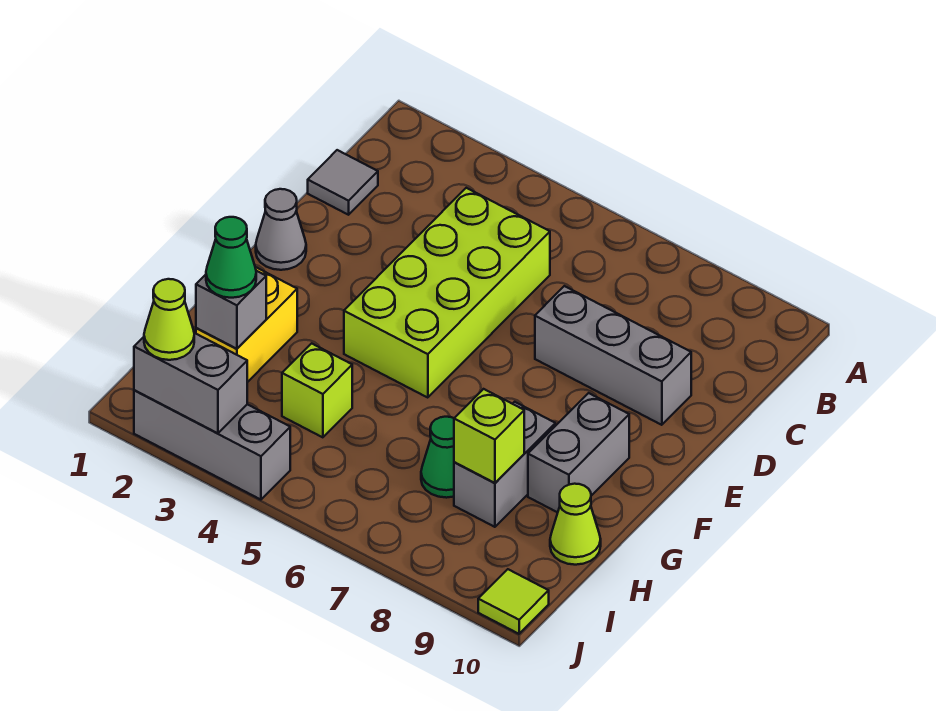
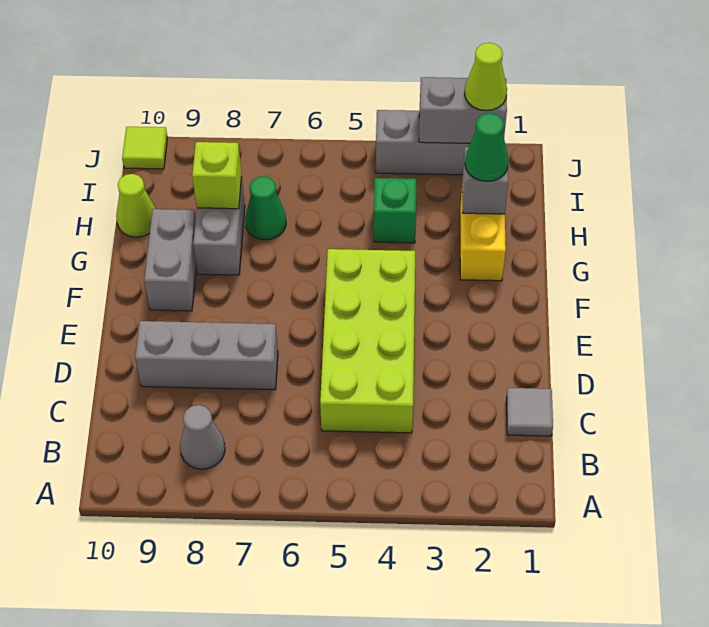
grey 1x1 cone [256,189,306,270] -> grey 1x1 cone moved to [180,405,225,469]
lime 1x1 brick [282,343,352,437] -> green 1x1 brick [374,178,416,243]

